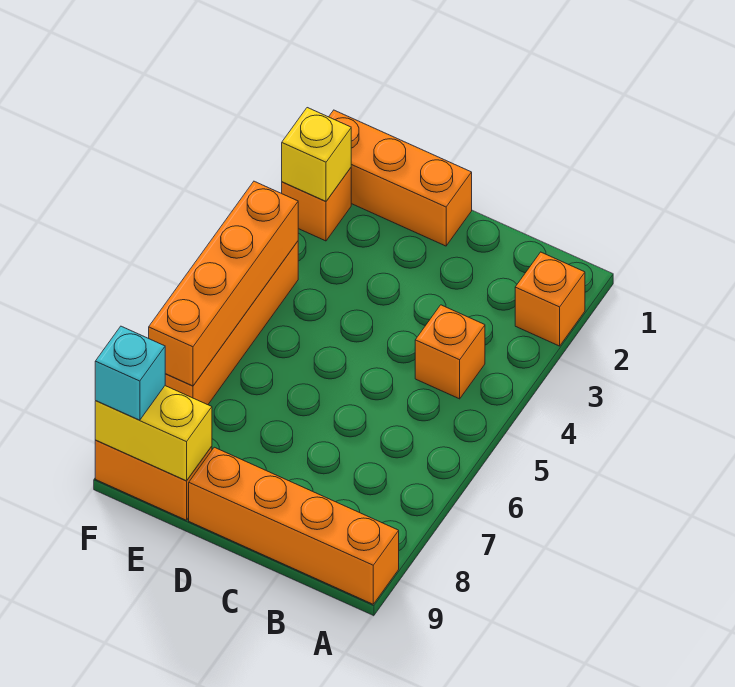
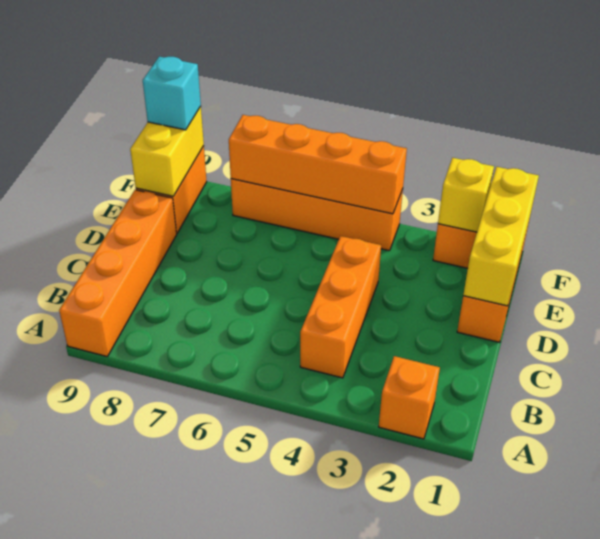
orange 1x1 brick [415,305,485,399] -> orange 1x3 brick [300,236,381,378]
none -> yellow 1x3 brick [463,167,539,306]

